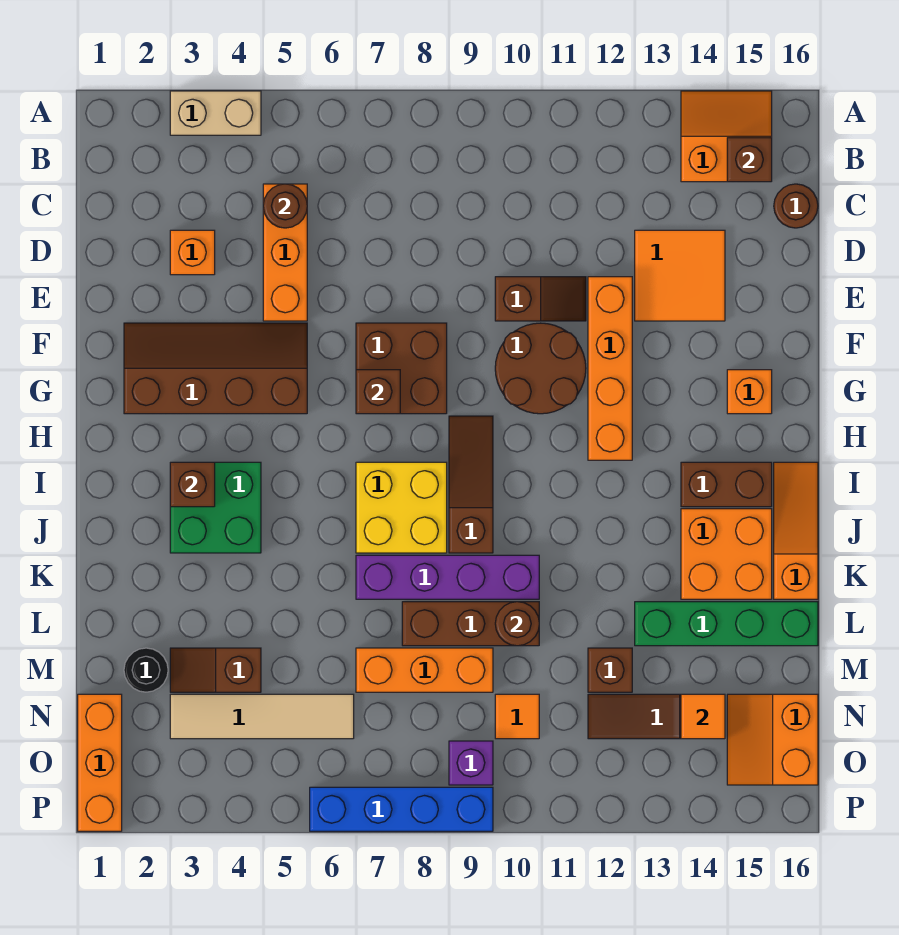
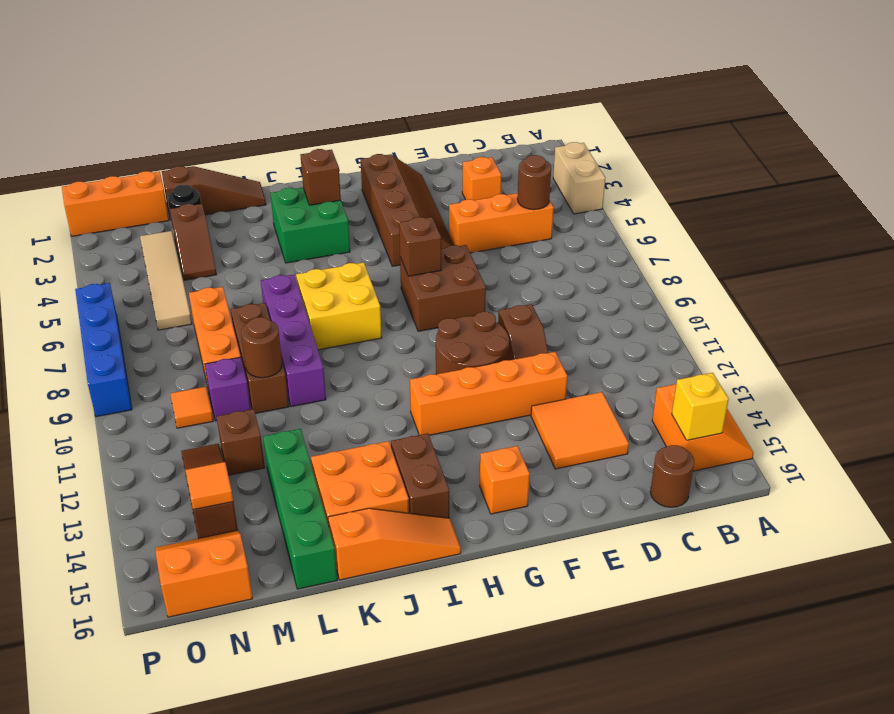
brown 1x1 brick [727,138,772,182] -> yellow 1x1 brick [672,373,729,440]
brown 1x3 slope [449,416,493,553] -> brown 1x3 slope moved to [162,166,266,219]
brown 1x2 slope [170,648,261,692] -> brown 1x2 slope turned to [170,204,217,280]
purple 1x1 brick [449,741,493,785] -> purple 1x1 brick moved to [205,357,251,421]

